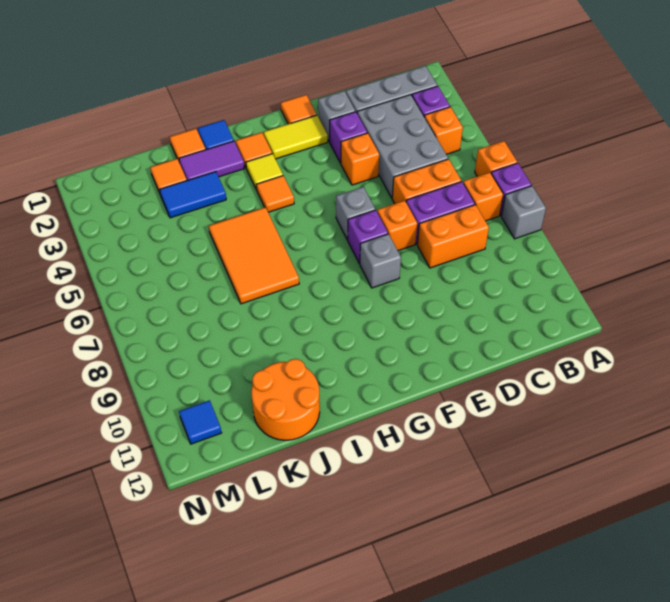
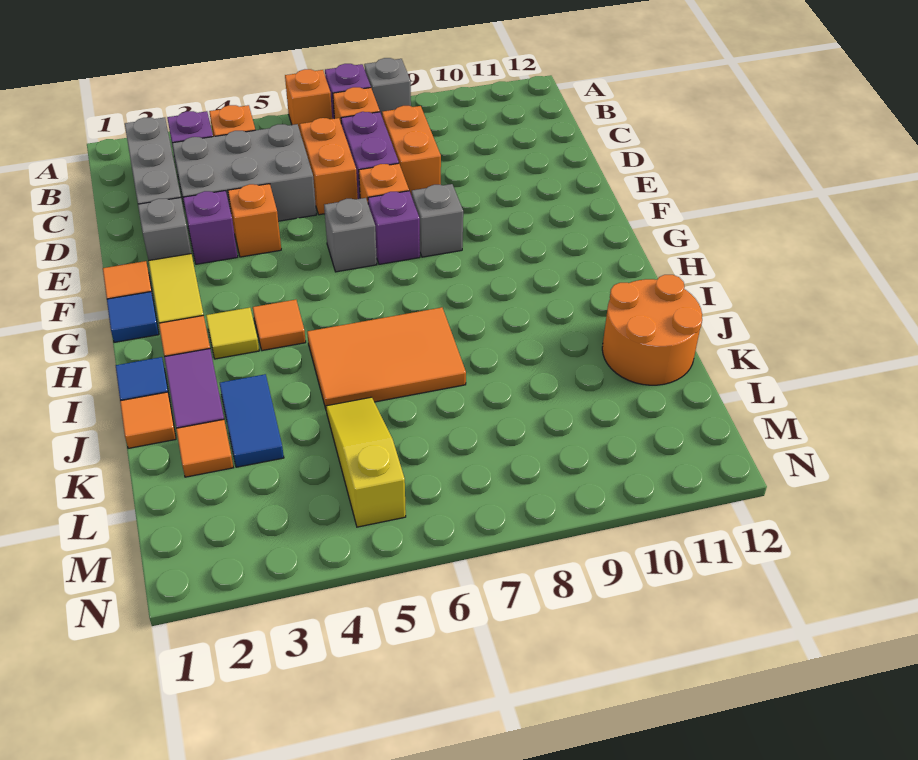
none -> yellow 1x3 slope [326,397,406,527]
blue 1x1 tile [179,400,222,444] -> blue 1x1 tile moved to [107,292,159,342]

